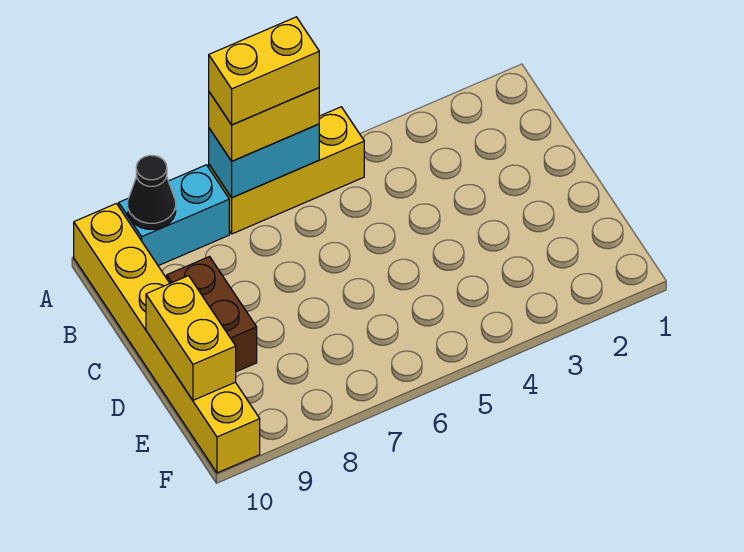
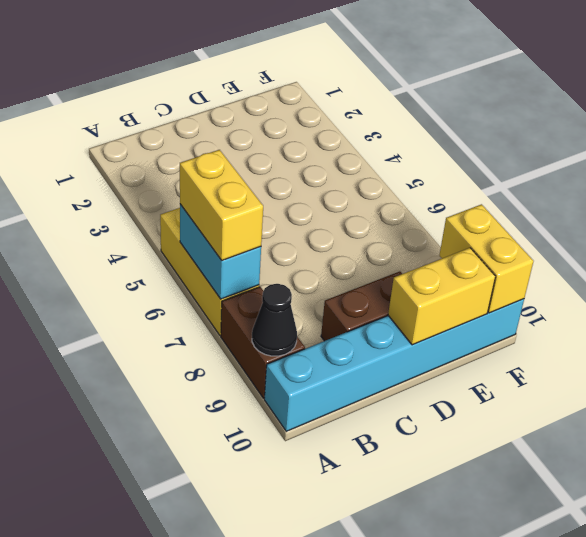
yellow 1x2 brick [209,17,319,125] -> yellow 1x2 brick moved to [439,204,534,313]
cyan 1x2 brick [119,165,229,266] -> brown 1x2 brick [221,287,305,398]
yellow 1x6 brick [74,204,260,473] -> cyan 1x6 brick [264,299,524,431]

